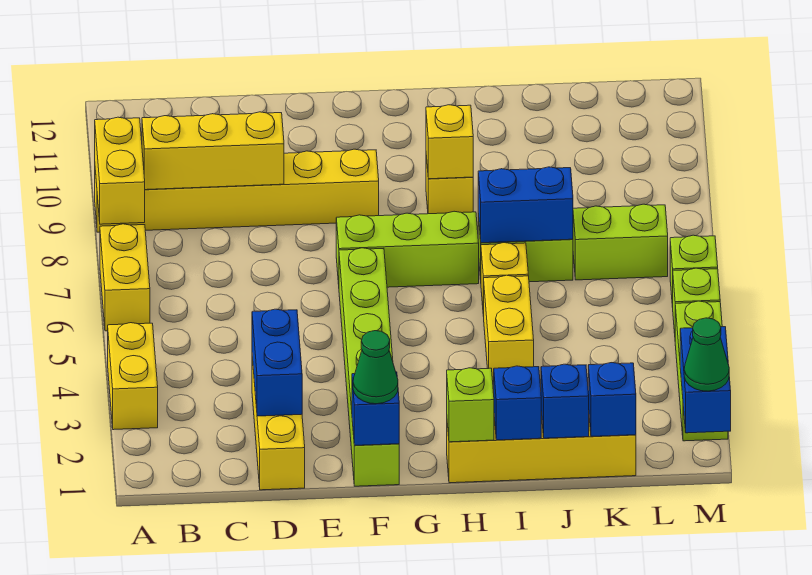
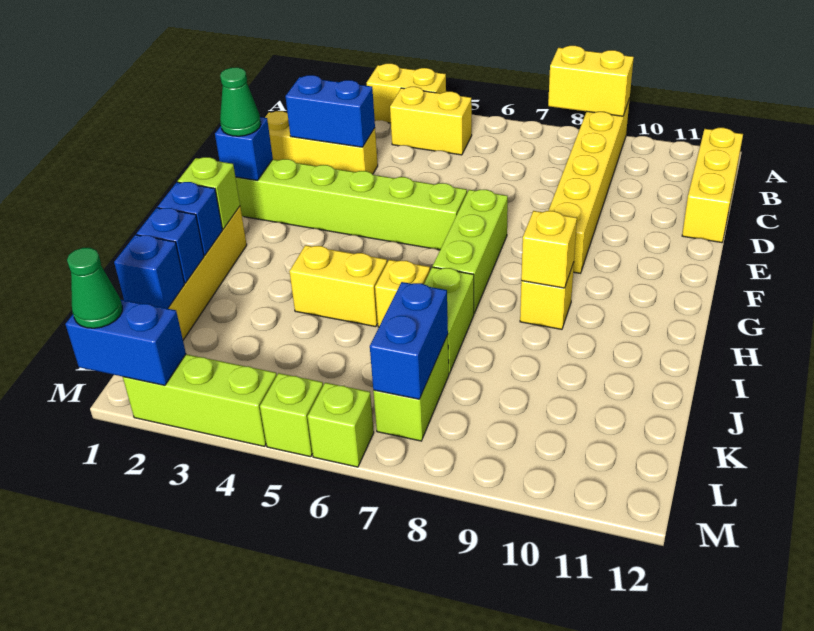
yellow 1x2 brick [100,224,150,331] -> yellow 1x2 brick moved to [390,87,472,155]
yellow 1x3 brick [142,112,284,190] -> yellow 1x3 brick moved to [682,128,743,243]
blue 1x2 brick [478,167,573,243] -> blue 1x2 brick moved to [370,282,448,399]

